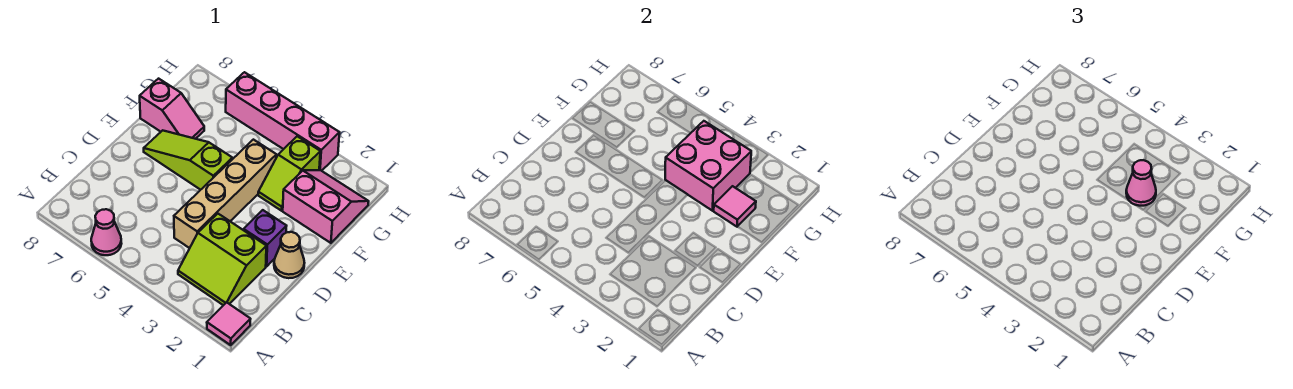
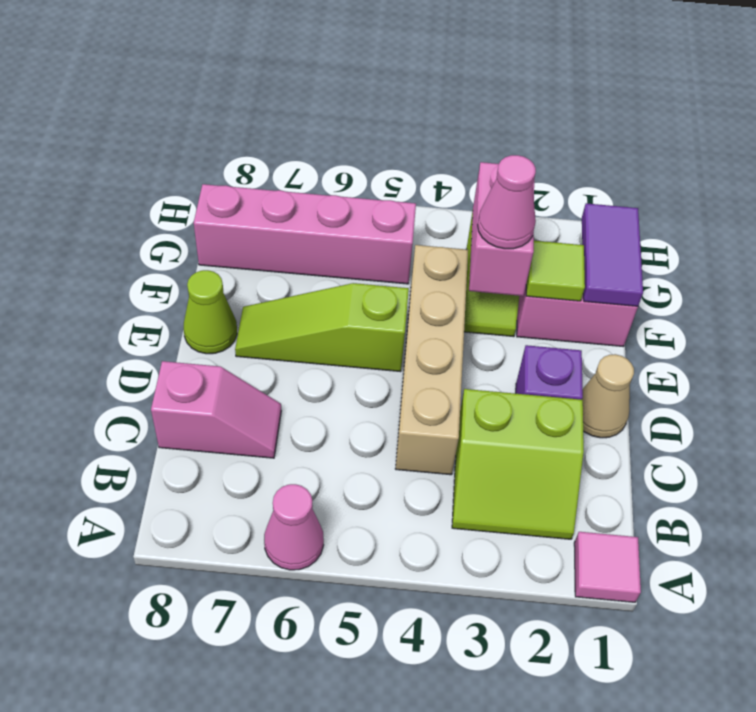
none -> lime 1x1 cone [183,270,237,354]
none -> purple 1x2 tile [582,203,643,306]
pink 1x1 tile [714,186,756,227] -> lime 1x1 tile [526,241,585,301]
pink 2x2 brick [665,121,751,211] -> pink 1x2 brick [469,162,534,296]
pink 1x2 slope [140,79,204,139] -> pink 1x2 slope moved to [151,361,281,458]
pink 1x4 brick [226,72,340,171] -> pink 1x4 brick moved to [194,184,416,284]

